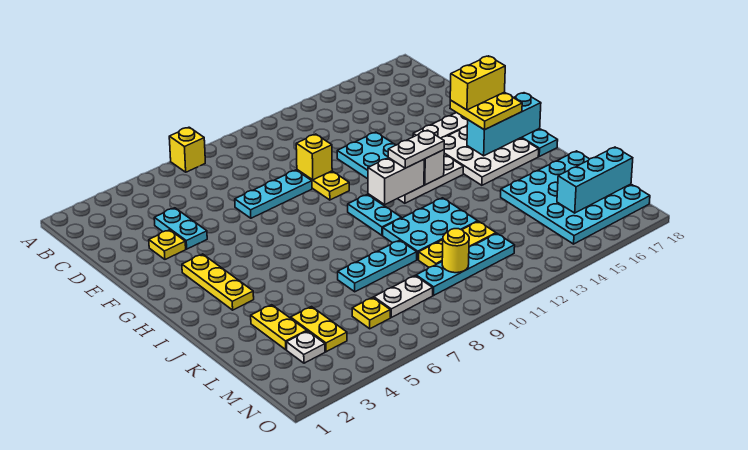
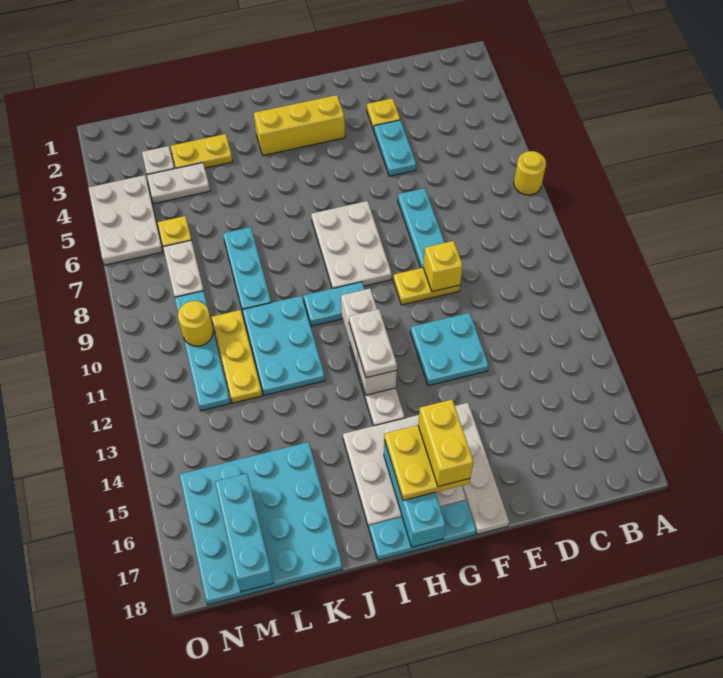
yellow 1x1 brick [169,127,205,172] -> yellow 1x1 round brick [514,151,546,195]
cyan 1x2 plate [154,208,207,249] -> cyan 1x2 plate turned to [374,120,416,176]
yellow 1x3 plate [182,254,254,310] -> yellow 1x3 brick [254,95,345,155]
none -> white 2x3 plate [311,201,392,289]
yellow 1x2 plate [291,307,347,352] -> white 1x2 plate [147,163,210,203]
none -> white 2x3 plate [88,175,163,265]

